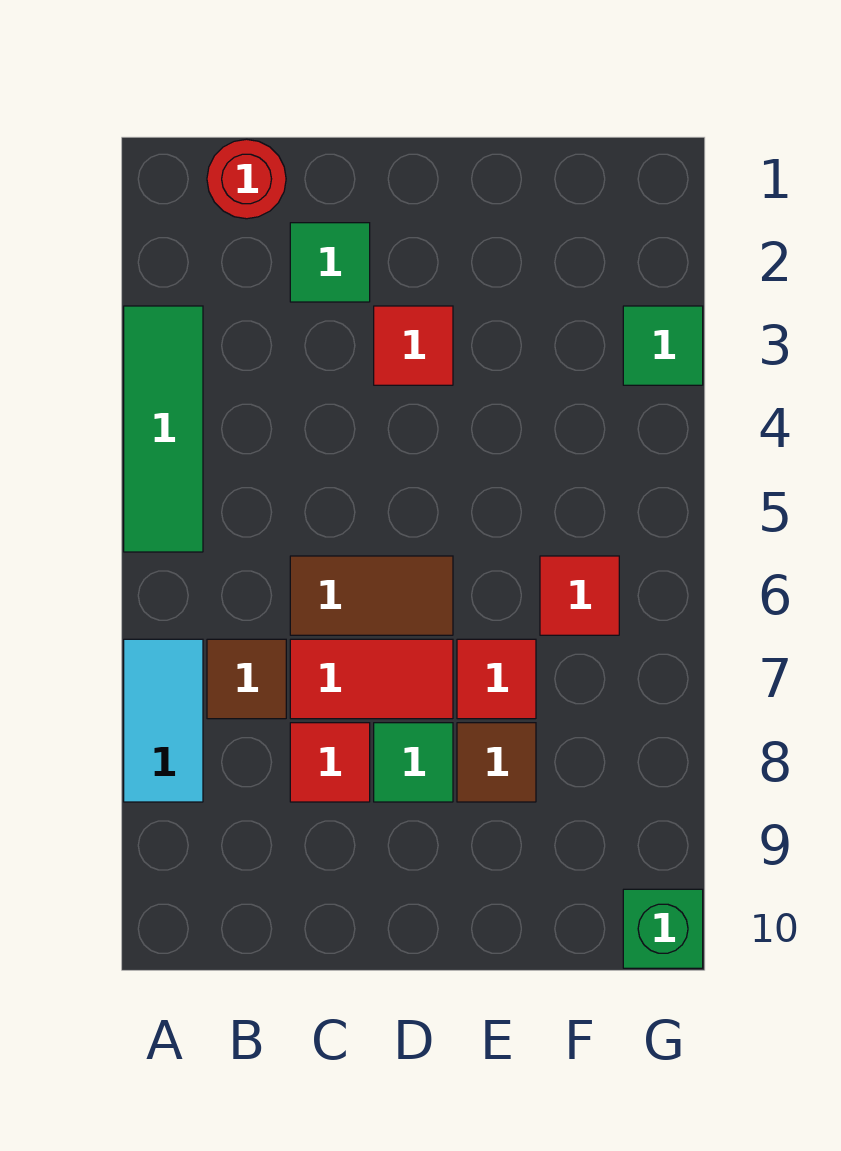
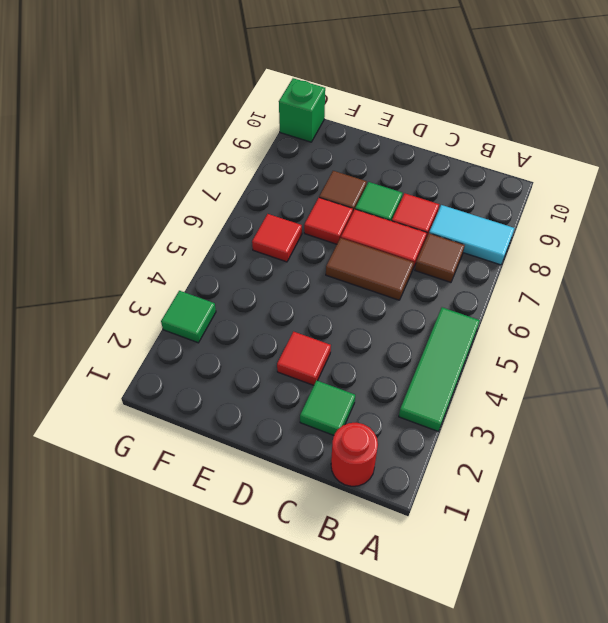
cyan 1x2 tile [124,639,203,802] -> cyan 1x2 tile turned to [429,205,514,265]

